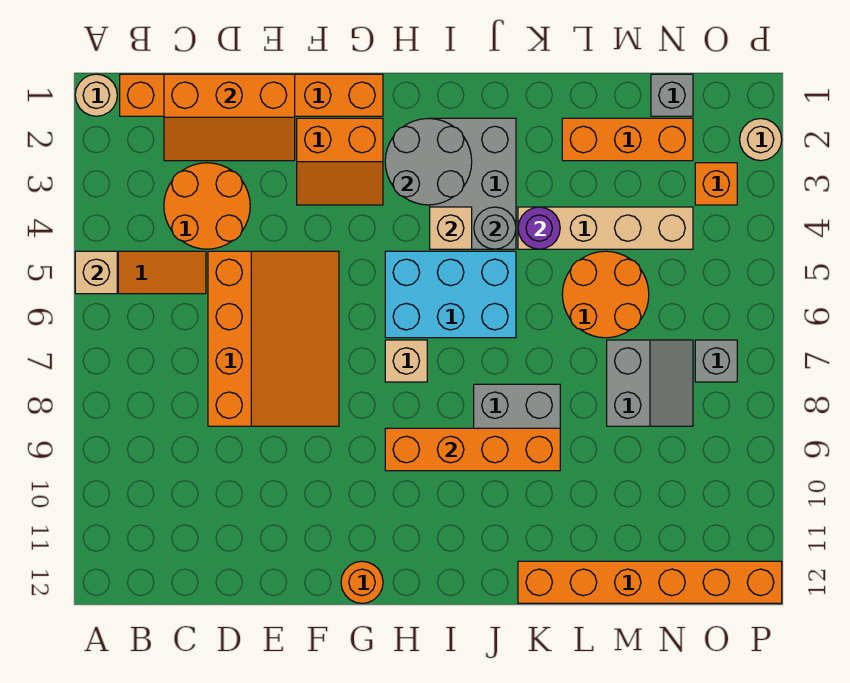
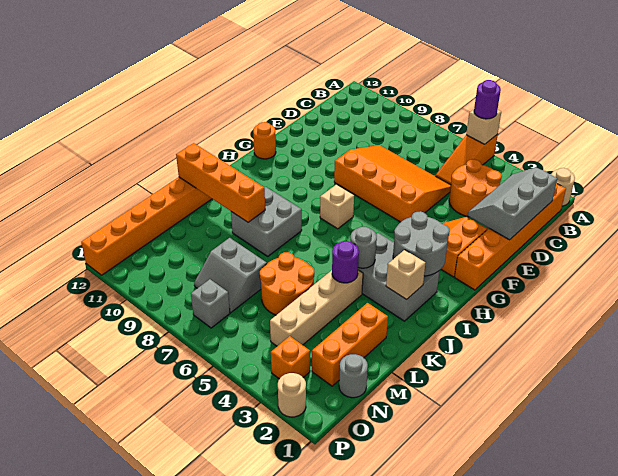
none -> purple 1x1 round brick [474,80,501,119]
orange 2x3 slope [164,74,295,161] -> grey 2x3 slope [468,167,557,240]
orange 3x4 slope [208,251,339,426] -> orange 3x4 slope turned to [334,145,451,222]
cyan 2x3 brick [385,251,516,338] -> none
orange 1x4 brick [385,428,560,471] -> orange 1x4 brick turned to [176,143,265,222]
tan 1x1 brick [430,207,472,249] -> tan 1x1 brick moved to [386,250,425,300]
grey 1x1 brick [651,74,693,116] -> grey 1x1 round brick [339,354,368,398]

